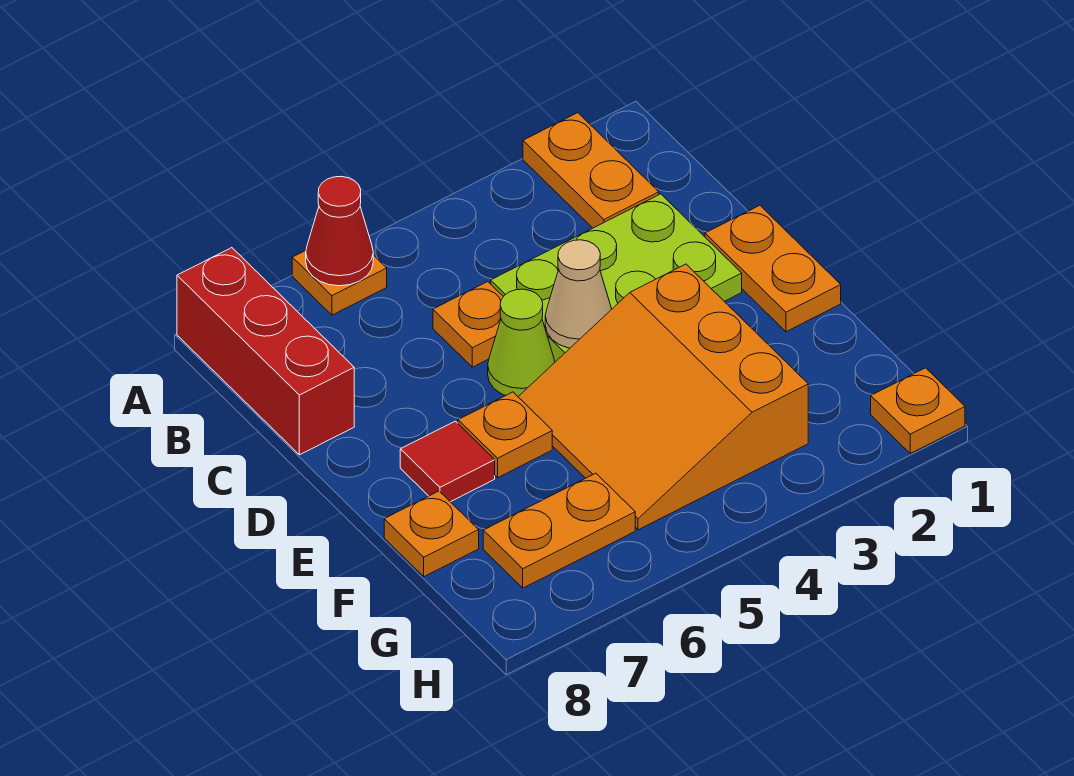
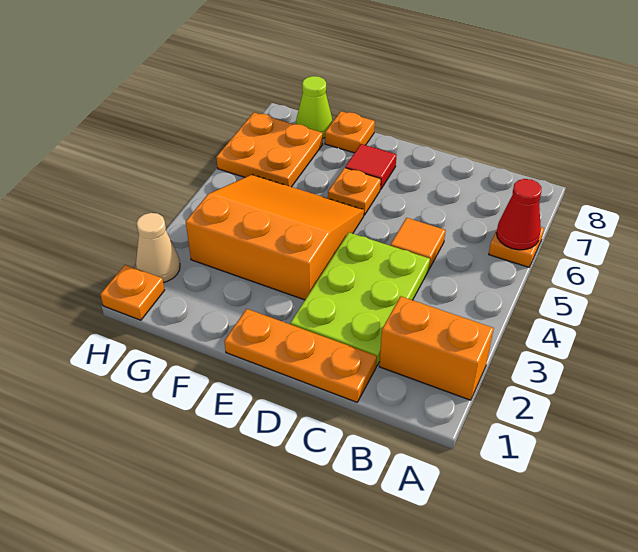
orange 1x2 plate [523,113,659,228] -> orange 1x2 brick [379,296,494,400]
red 1x3 brick [177,248,354,455] -> none
orange 1x1 plate [433,282,503,367] -> orange 1x1 tile [391,218,446,269]
orange 1x2 plate [705,205,841,332] -> orange 1x3 plate [224,309,377,402]
tan 1x1 cone [545,240,612,348] -> tan 1x1 cone moved to [136,213,180,283]
lime 1x1 cone [488,289,555,396] -> lime 1x1 cone moved to [296,76,333,138]
orange 1x2 plate [483,473,635,588] -> orange 2x2 plate [216,113,323,187]

